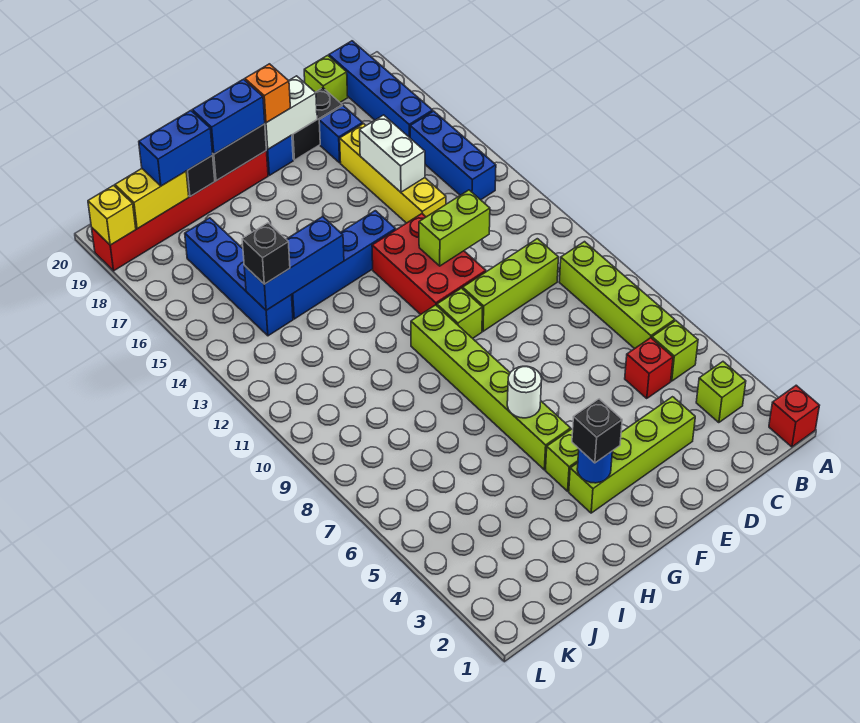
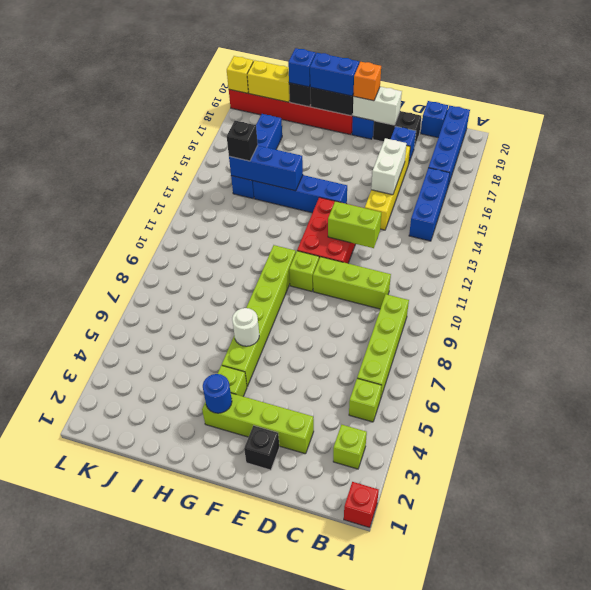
red 1x1 brick [625,338,673,398] -> none
lime 1x1 brick [304,55,348,102] -> blue 1x1 brick [421,101,448,138]
black 1x1 brick [572,399,622,463] -> black 1x1 brick moved to [244,426,279,470]
blue 1x2 brick [139,111,213,186] -> blue 1x1 brick [288,48,316,87]

